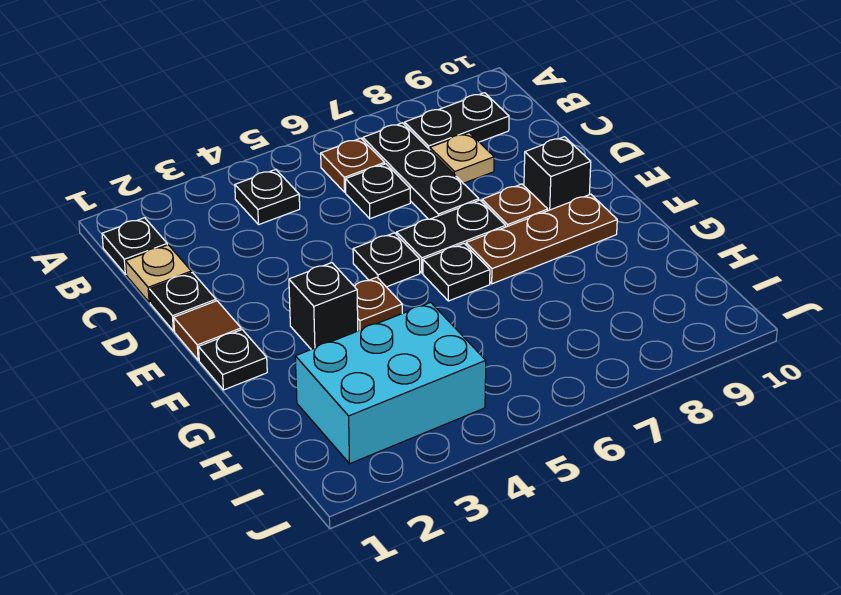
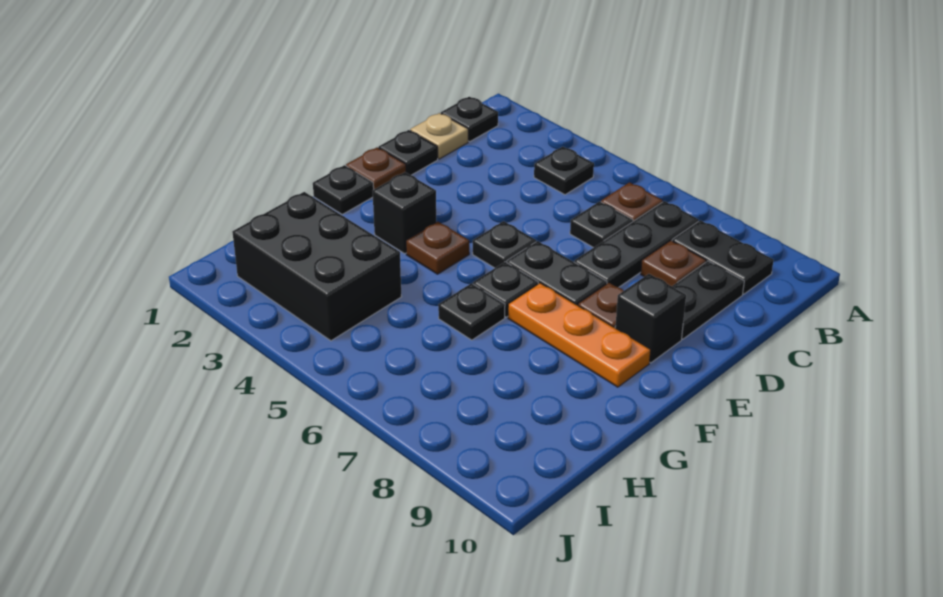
tan 1x1 plate [430,133,494,183] -> brown 1x1 plate [641,241,706,286]
none -> black 1x2 plate [672,261,744,339]
brown 1x1 tile [174,301,241,360] -> brown 1x1 plate [346,147,406,189]
brown 1x3 plate [466,194,617,284] -> orange 1x3 plate [508,283,651,387]
none -> black 1x1 plate [438,283,505,340]
cyan 2x3 brick [295,302,486,464] -> black 2x3 brick [232,192,401,341]

